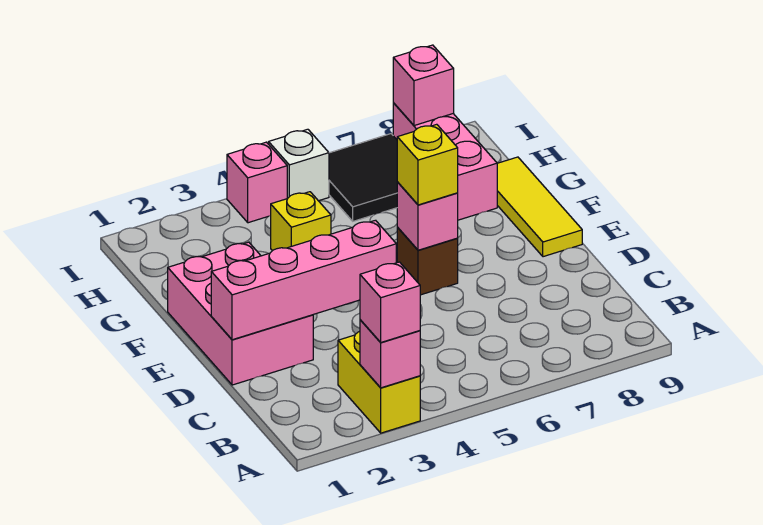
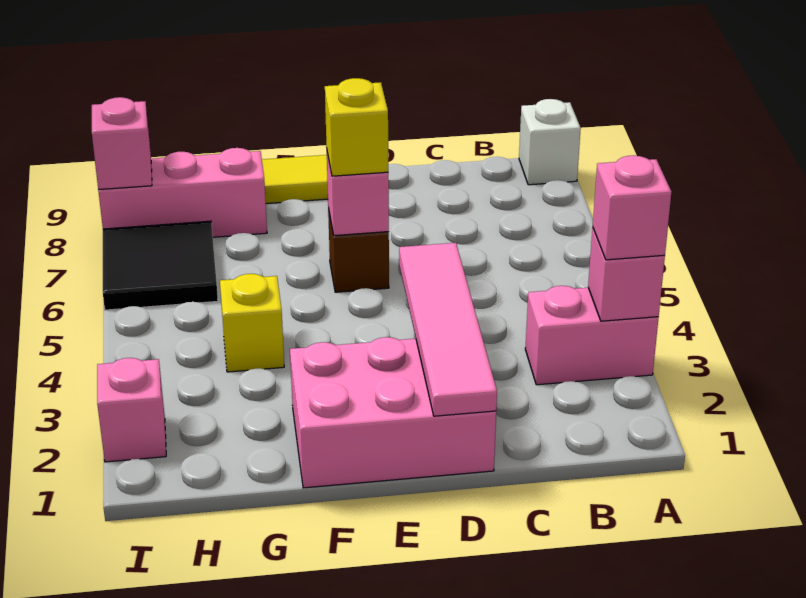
yellow 1x2 brick [338,331,420,433] -> pink 1x2 brick [525,286,659,385]
pink 1x4 brick [211,220,396,340] -> pink 1x4 tile [399,243,497,416]
pink 1x1 brick [227,142,287,223] -> pink 1x1 brick moved to [97,358,166,462]
white 1x1 brick [269,129,329,201] -> white 1x1 brick moved to [519,99,581,185]

